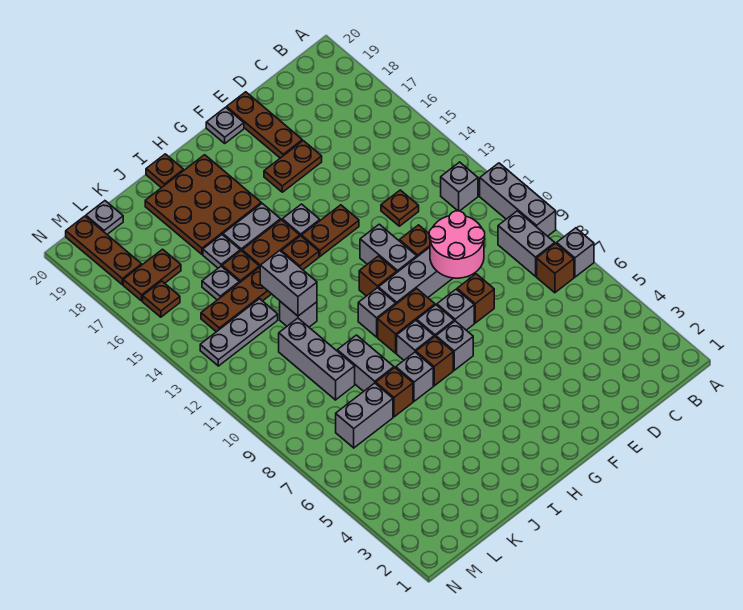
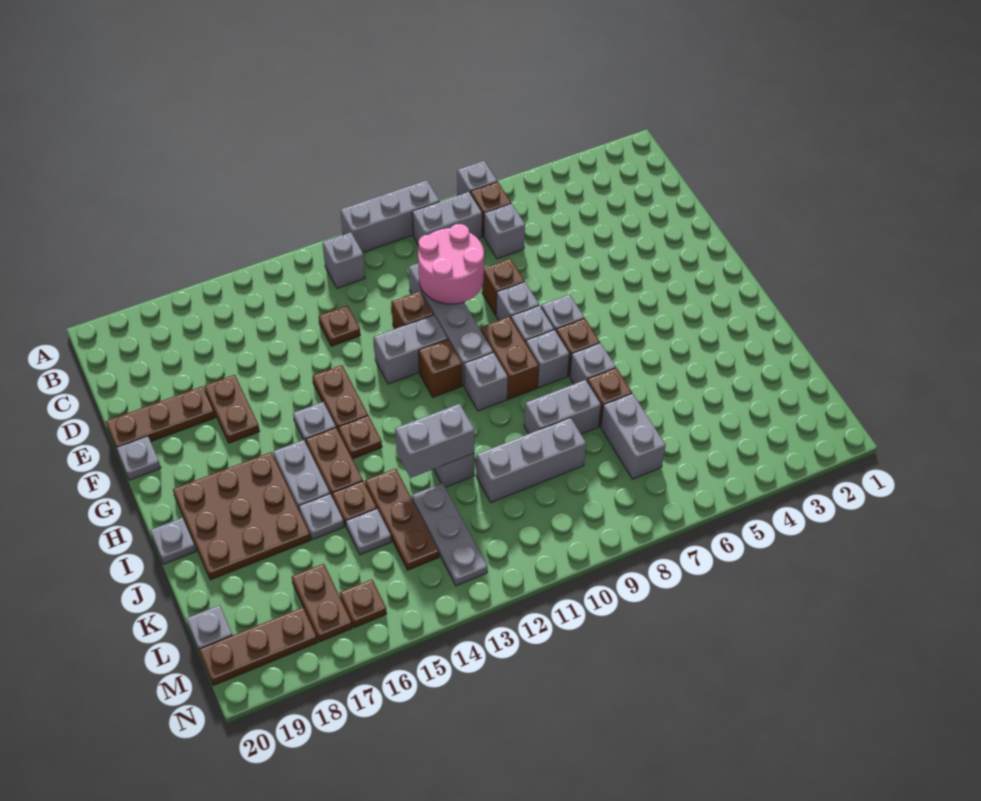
none -> grey 1x1 brick [484,203,525,259]
brown 1x1 plate [146,154,184,188] -> grey 1x1 plate [150,518,196,564]

